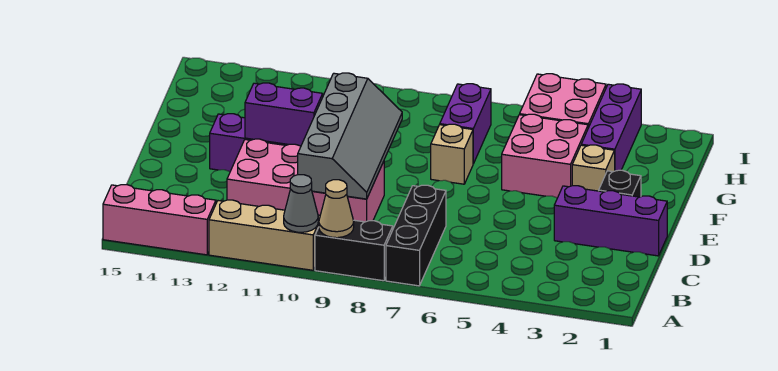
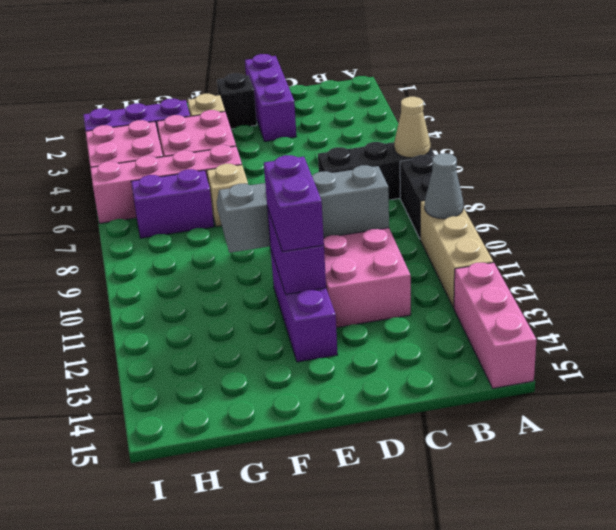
tan 1x1 cone [319,180,354,238] -> tan 1x1 cone moved to [394,97,430,158]
none -> purple 1x2 brick [264,155,324,252]
none -> pink 1x4 brick [90,145,242,223]

